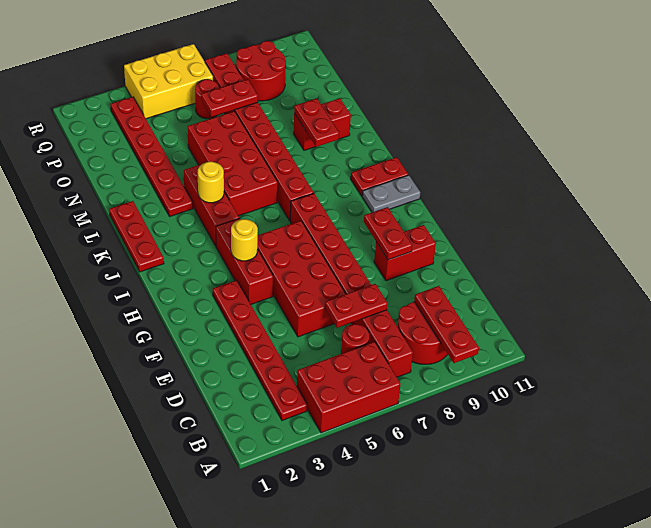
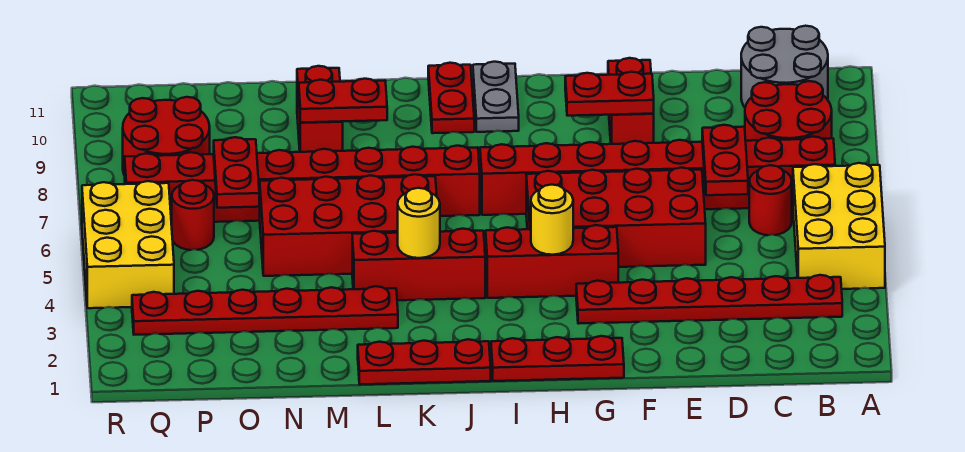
red 2x3 brick [297,342,400,433] -> yellow 2x3 brick [793,163,885,289]
red 1x3 plate [414,286,479,363] -> red 1x3 plate moved to [491,336,624,381]
none -> grey 2x2 round brick [741,26,828,107]

